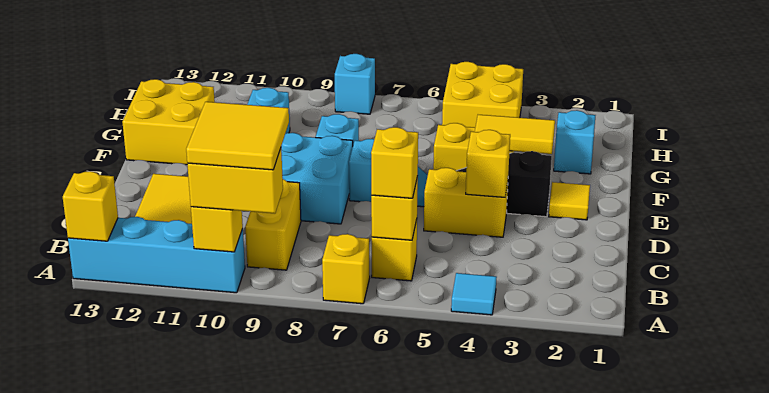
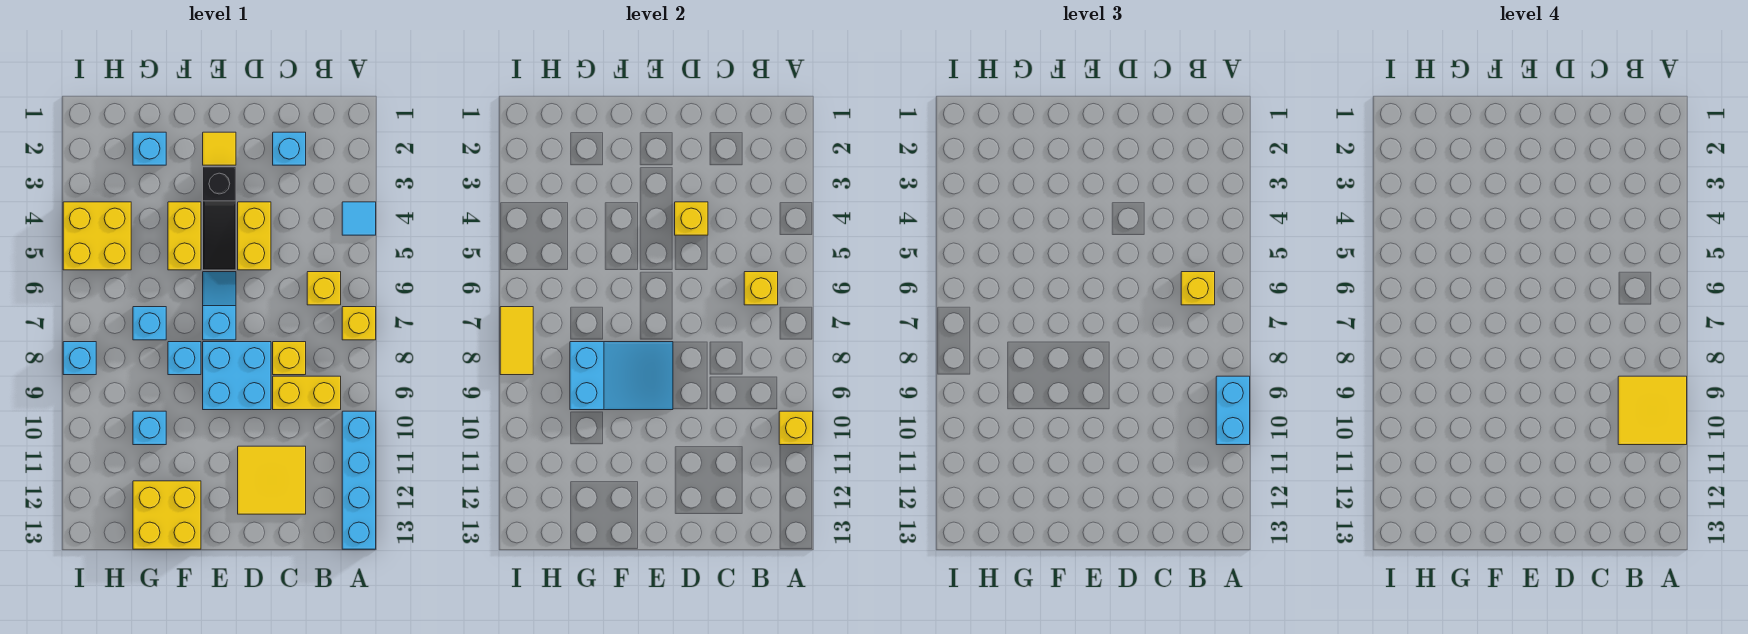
yellow 1x2 brick [187,148,283,213] -> cyan 1x2 brick [1216,376,1250,445]
yellow 1x1 brick [63,171,118,241] -> yellow 1x1 brick moved to [273,342,306,375]
none -> cyan 1x1 brick [273,132,306,165]
none -> cyan 2x3 slope [570,342,673,410]
yellow 1x2 tile [475,115,555,154] -> yellow 1x2 tile moved to [500,307,533,375]
none -> cyan 1x1 brick [133,307,166,340]

